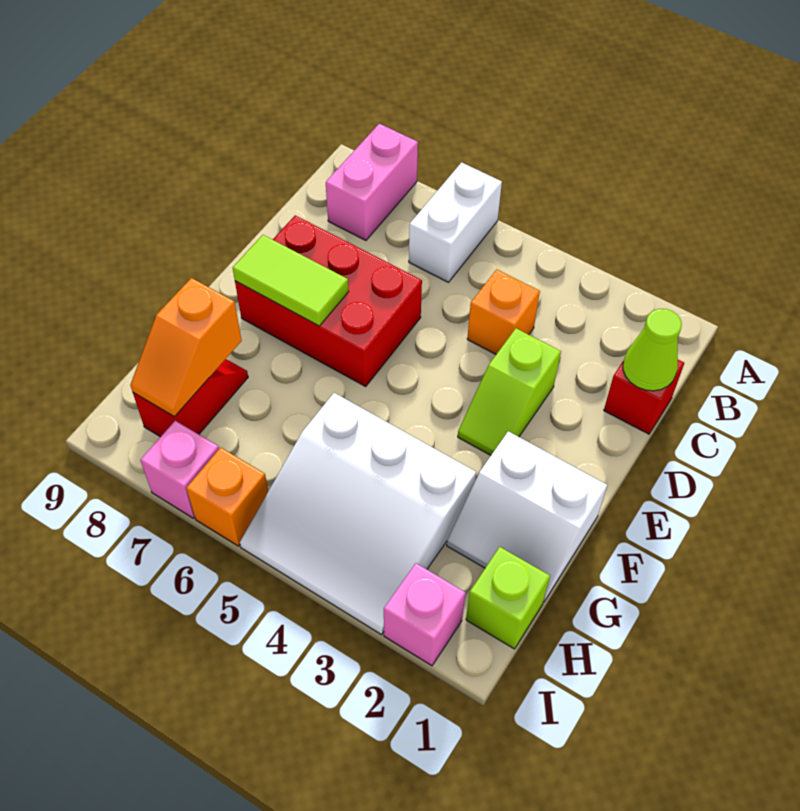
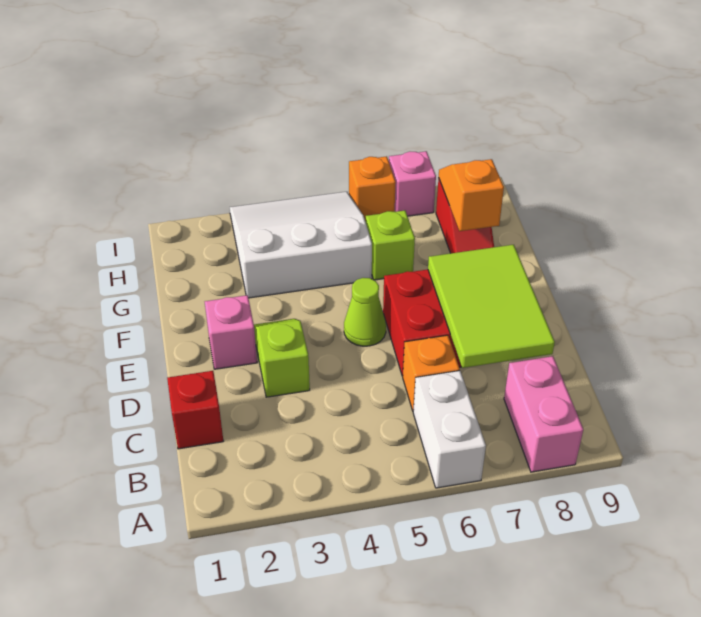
lime 1x1 cone [623,309,682,391] -> lime 1x1 cone moved to [344,278,386,346]
orange 1x1 brick [467,269,540,354] -> orange 1x1 brick moved to [403,335,460,411]
lime 1x2 tile [233,235,349,326] -> lime 2x3 tile [428,245,555,368]
white 2x2 slope [447,431,607,602] -> none
lime 1x1 brick [466,547,550,649] -> lime 1x1 brick moved to [366,211,415,280]
pink 1x1 brick [384,563,466,666] -> pink 1x1 brick moved to [205,295,257,369]

